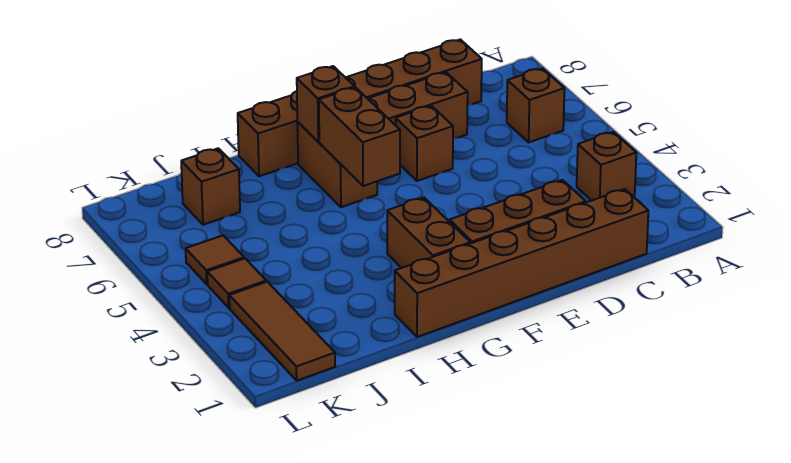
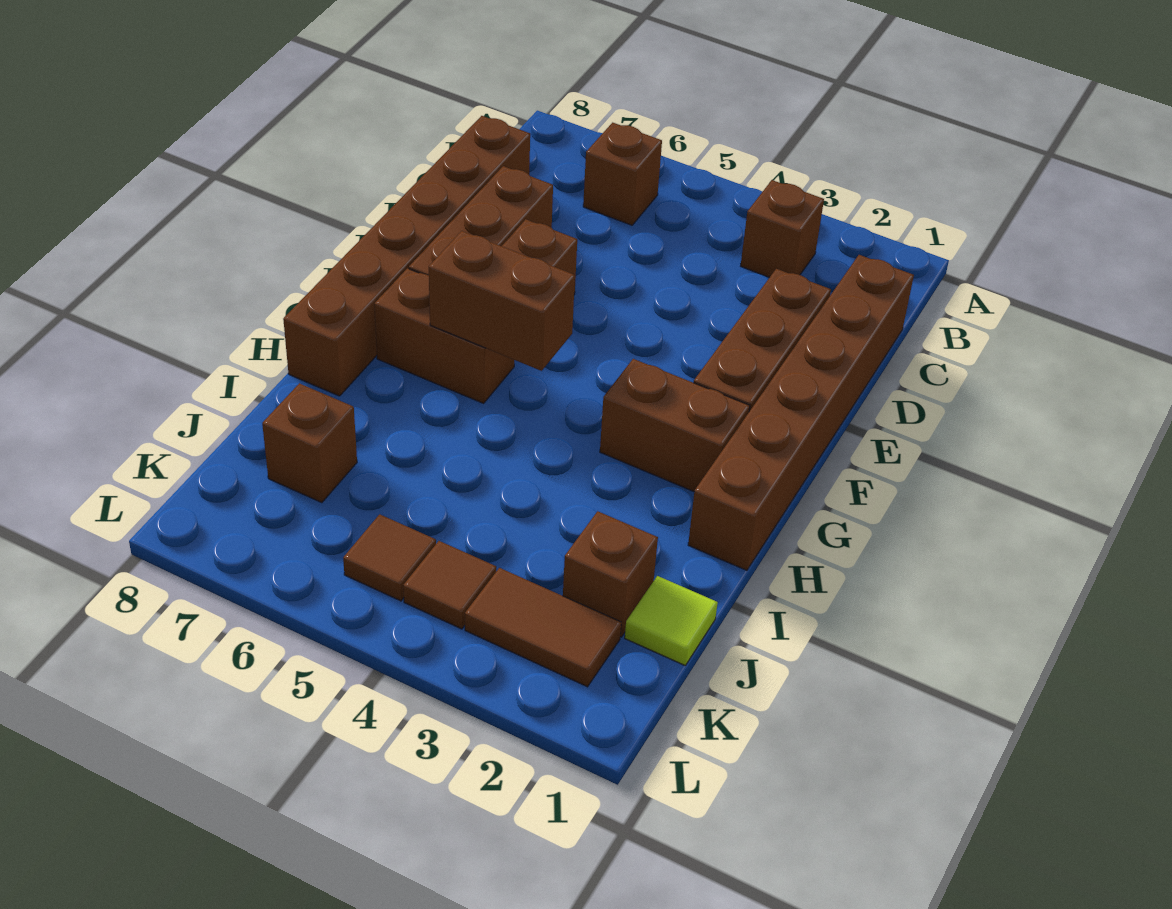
brown 1x1 brick [297,66,354,142] -> brown 1x1 brick moved to [563,511,658,637]
none -> lime 1x1 tile [625,576,718,665]
brown 1x3 tile [229,282,335,381] -> brown 1x2 tile [465,568,621,687]

